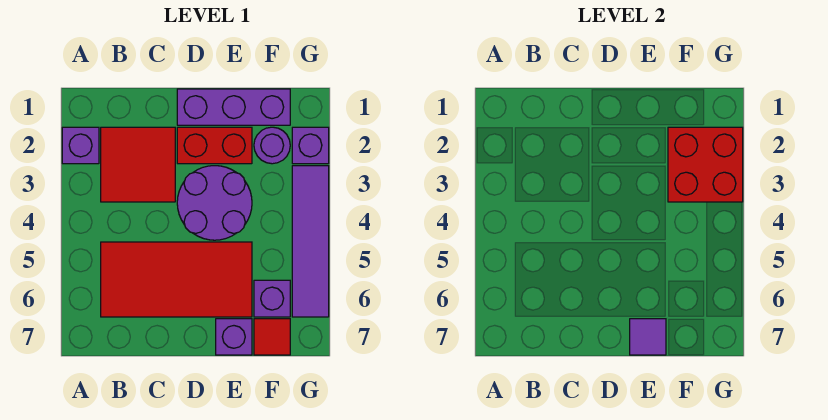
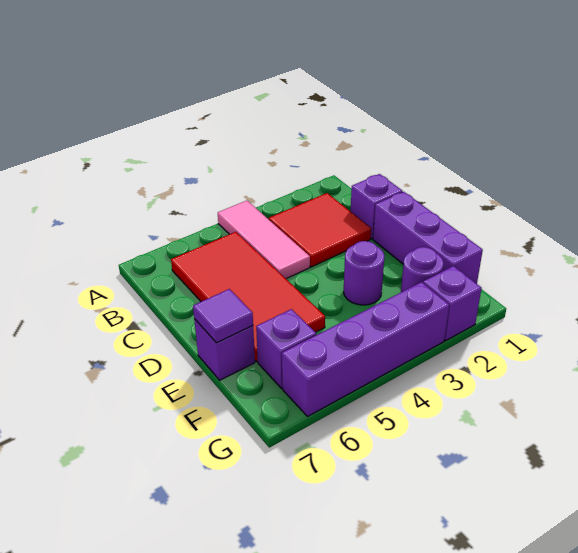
purple 1x1 brick [62,127,99,164] -> purple 1x1 brick moved to [351,174,402,239]
none -> pink 1x3 tile [218,201,310,279]
red 1x2 brick [177,127,252,164] -> none
purple 2x2 round brick [177,166,252,240] -> purple 1x1 round brick [344,241,385,305]
red 2x2 brick [668,127,743,202] -> none
red 1x1 tile [254,319,290,355] -> none
purple 1x4 tile [292,166,329,317] -> purple 1x4 brick [282,282,449,416]

